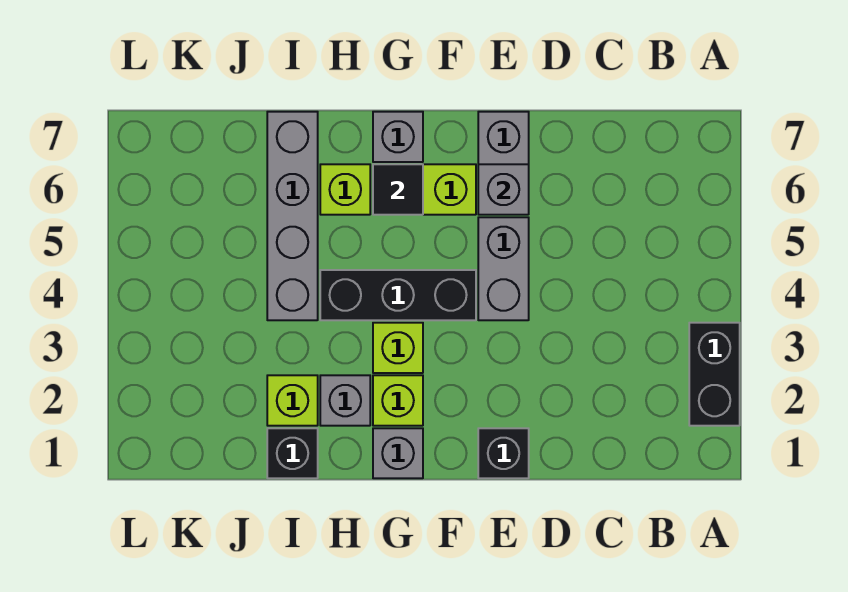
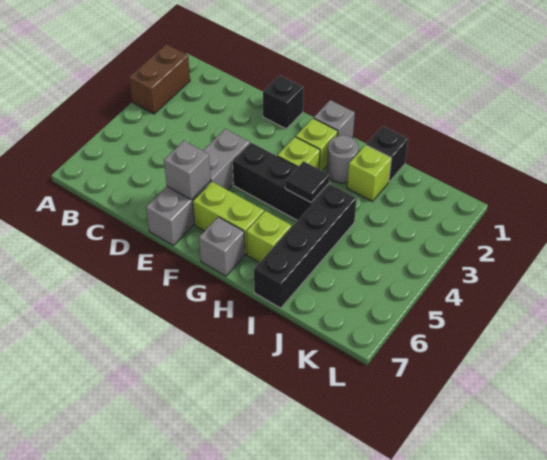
black 1x2 brick [689,323,740,426] -> brown 1x2 brick [129,44,190,114]
black 1x1 tile [373,164,423,215] -> black 1x1 tile moved to [285,161,329,202]
grey 1x1 brick [320,375,370,426] -> grey 1x1 round brick [327,135,358,183]
grey 1x4 brick [267,112,318,320] -> black 1x4 brick [254,184,356,308]

